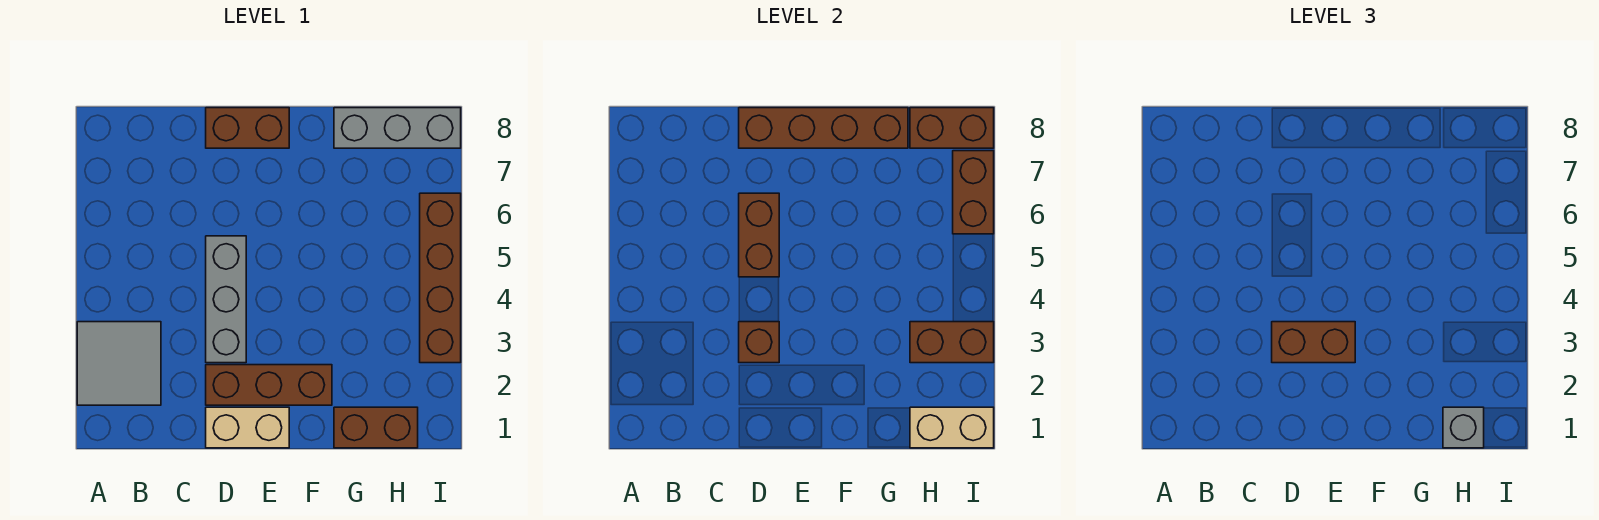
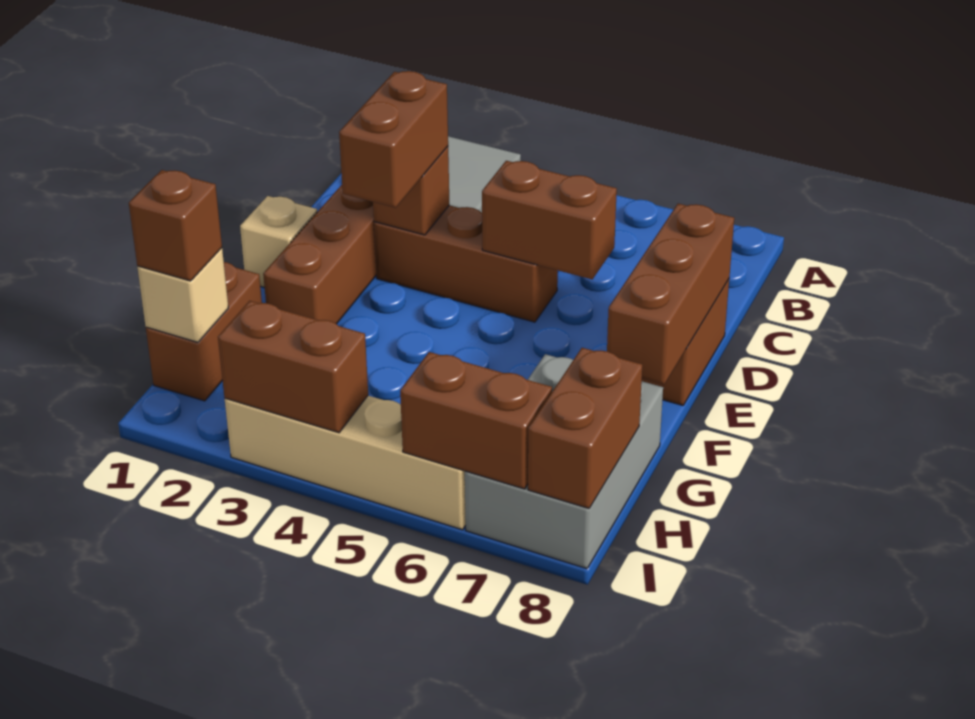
tan 1x2 brick [206,407,289,448] -> tan 1x1 brick [240,196,317,288]
grey 1x3 brick [206,236,246,363] -> brown 1x3 brick [374,205,558,322]
brown 1x4 brick [739,108,908,148] -> brown 1x3 brick [607,204,734,384]
grey 1x3 brick [334,108,461,148] -> grey 2x3 brick [465,354,663,569]
tan 1x2 brick [910,407,994,448] -> tan 1x1 brick [137,248,228,342]
grey 1x1 brick [1443,407,1484,448] -> brown 1x1 brick [129,170,222,281]
brown 1x2 brick [910,322,994,363] -> brown 1x2 brick turned to [218,301,368,433]
brown 1x4 brick [420,193,461,363] -> tan 1x4 brick [225,396,466,530]

